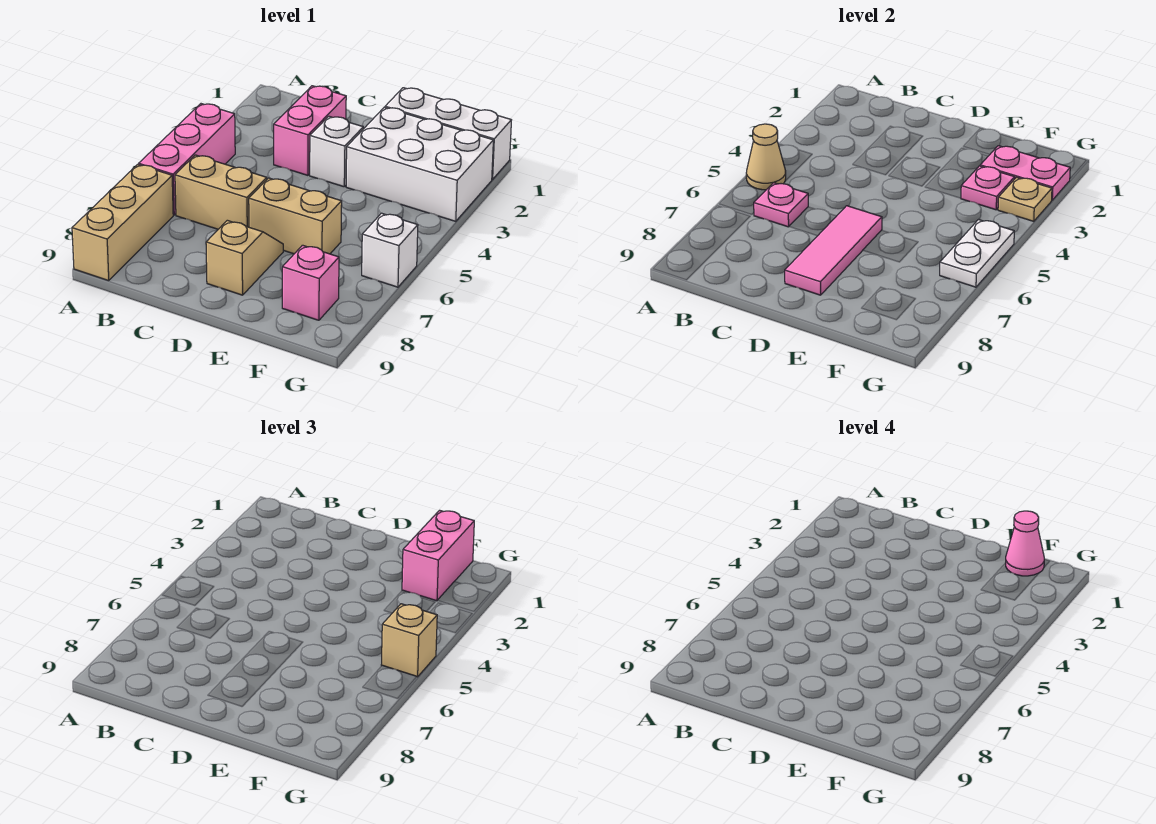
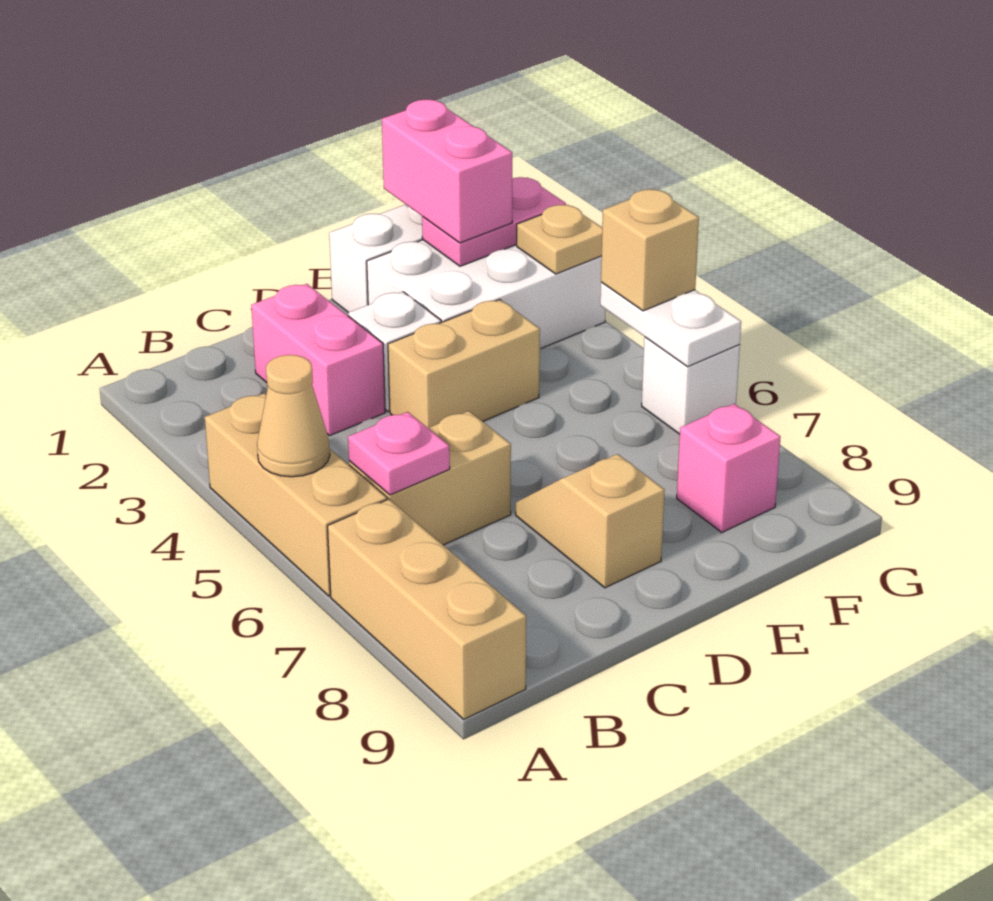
pink 1x3 brick [139,104,235,215] -> tan 1x3 brick [205,393,387,596]
tan 1x2 brick [249,178,342,254] -> tan 1x2 brick moved to [388,299,540,428]
pink 1x3 tile [785,206,882,295] -> none
pink 1x1 cone [1006,511,1044,576] -> none
pink 1x1 plate [961,166,1015,210] -> none

